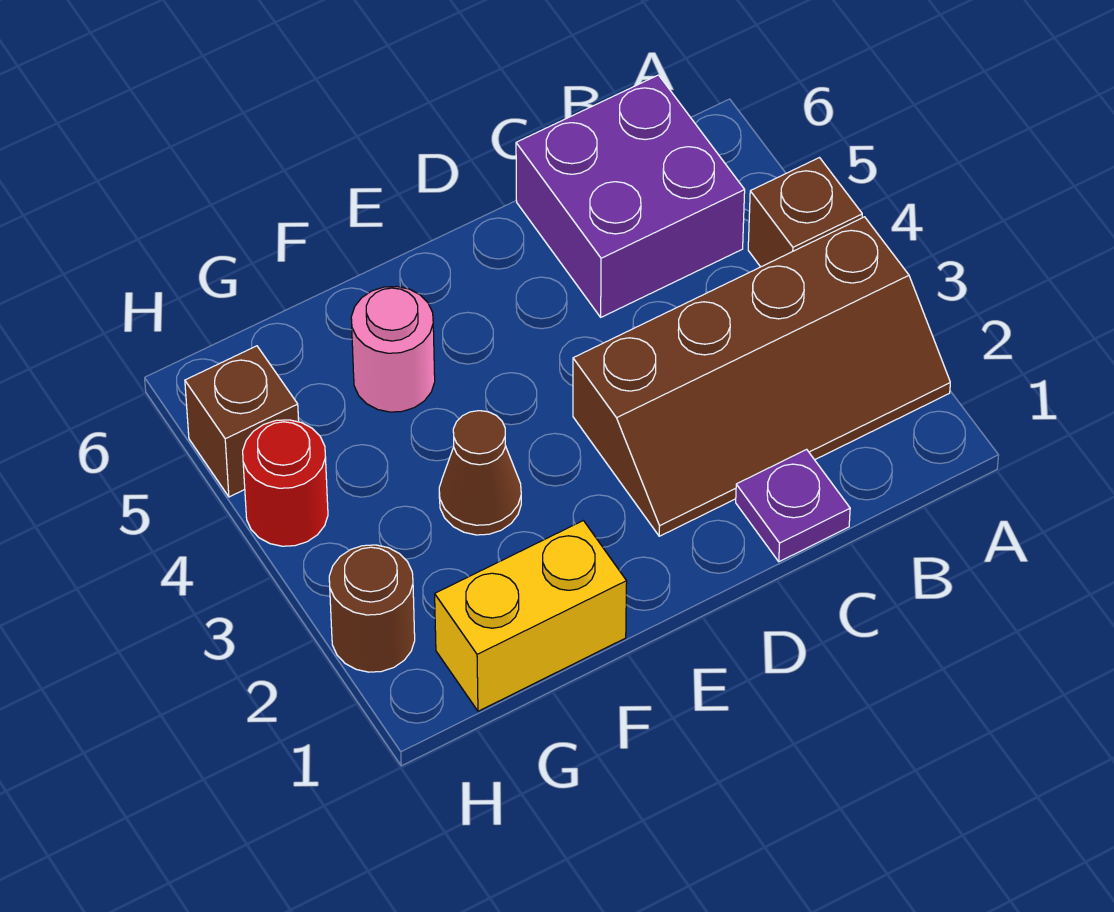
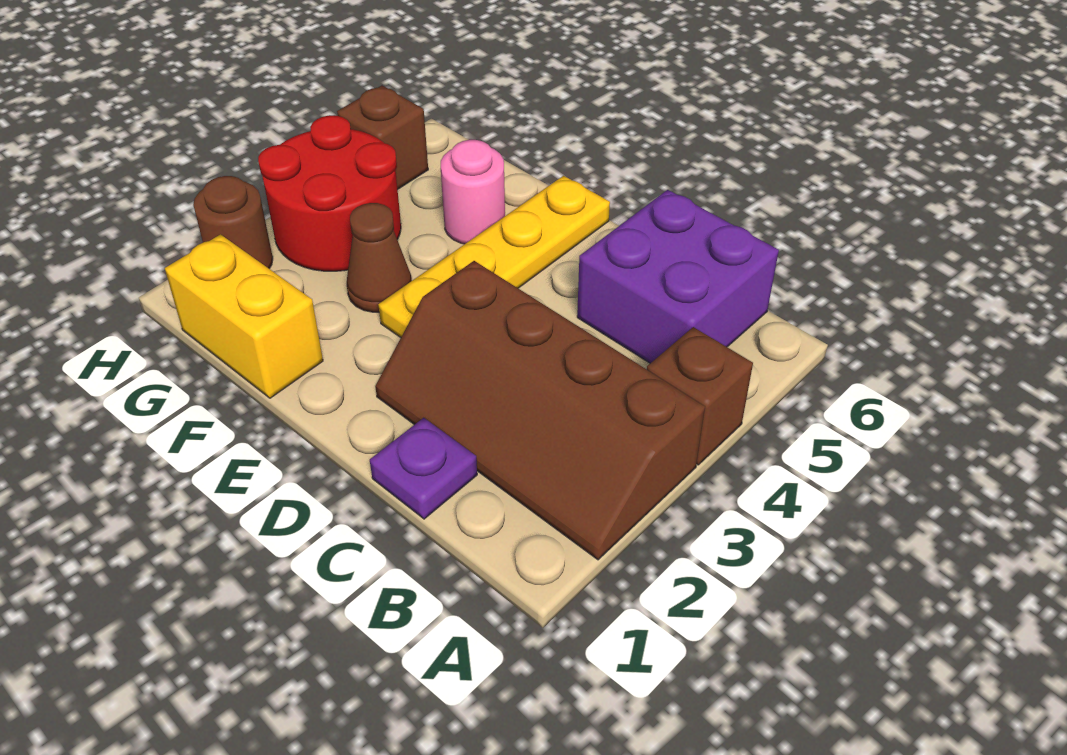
none -> yellow 1x4 plate [378,176,610,337]
red 1x1 round brick [243,420,328,546] -> red 2x2 round brick [258,115,401,271]

